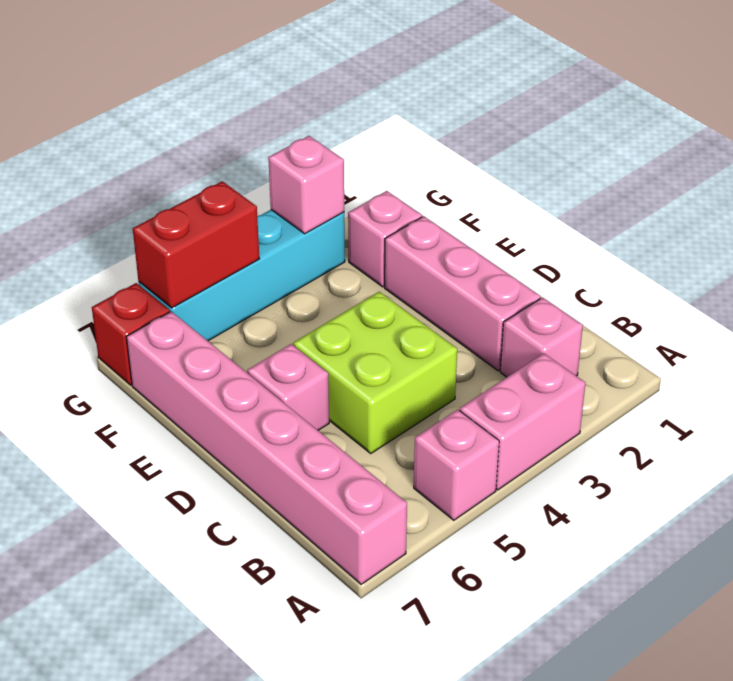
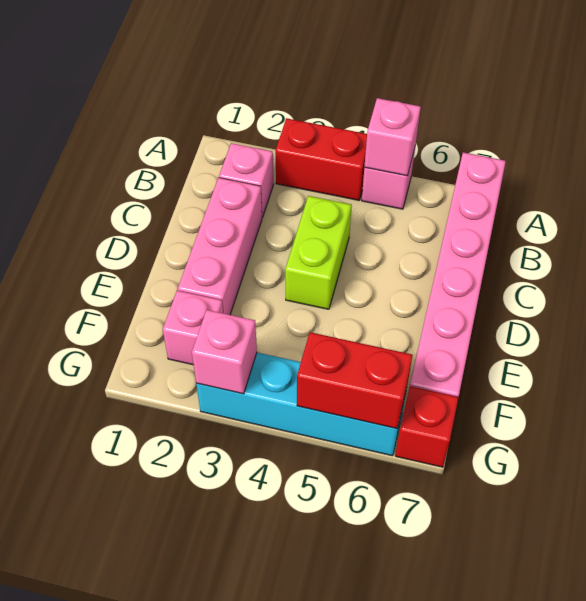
pink 1x2 brick [460,353,585,490] -> red 1x2 brick [275,118,367,200]
lime 2x2 brick [293,292,457,453] -> lime 1x2 brick [285,196,352,309]
pink 1x1 brick [247,344,329,430] -> pink 1x1 brick moved to [364,98,421,176]

